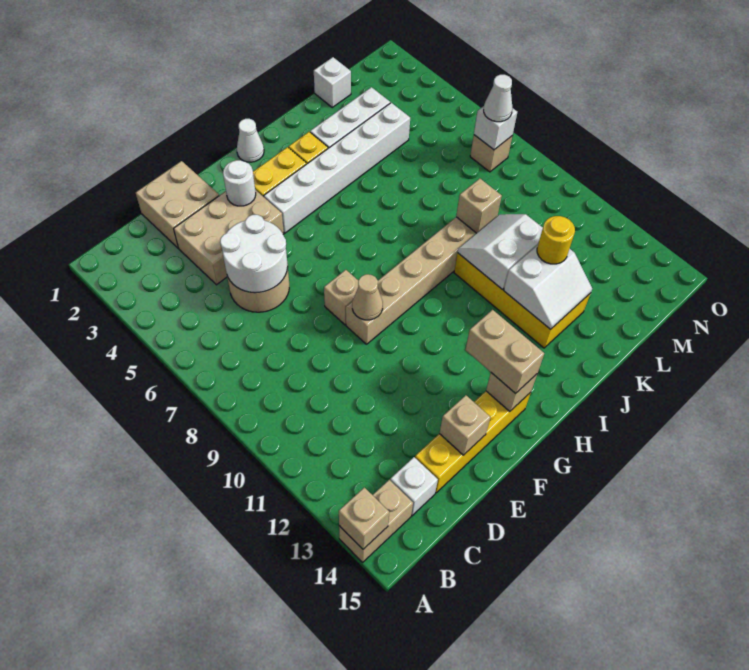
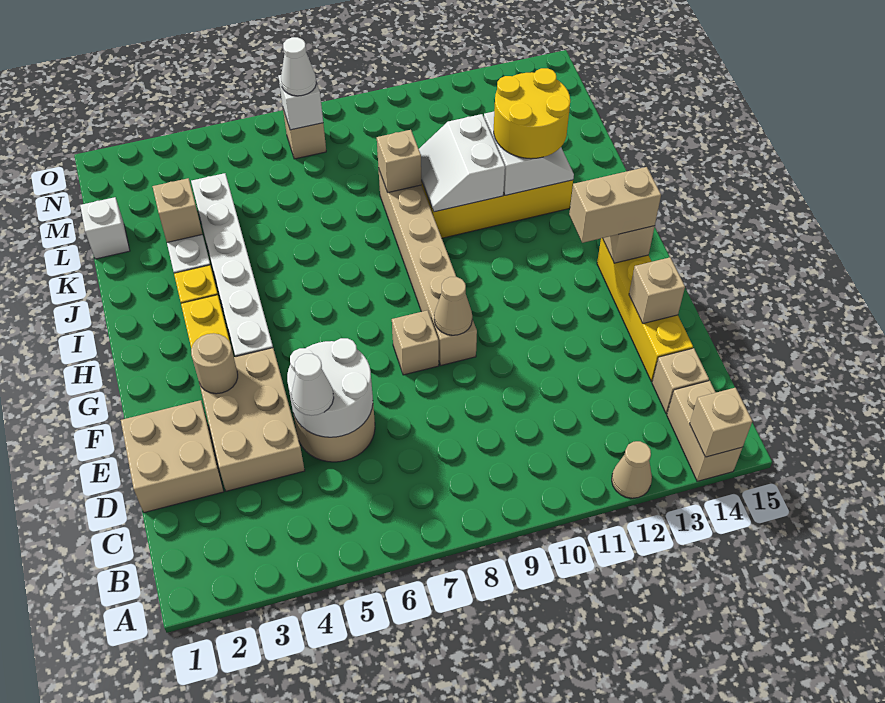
none -> tan 1x1 cone [612,441,652,498]
white 1x1 brick [390,457,438,516] -> tan 1x1 brick [652,348,709,414]
white 1x1 round brick [223,160,256,206] -> tan 1x1 round brick [191,333,238,394]
white 1x1 cone [237,119,264,162] -> white 1x1 cone moved to [292,354,334,415]
none -> tan 1x1 brick [152,178,203,242]
yellow 1x1 round brick [537,216,575,264] -> yellow 2x2 round brick [494,68,570,159]

